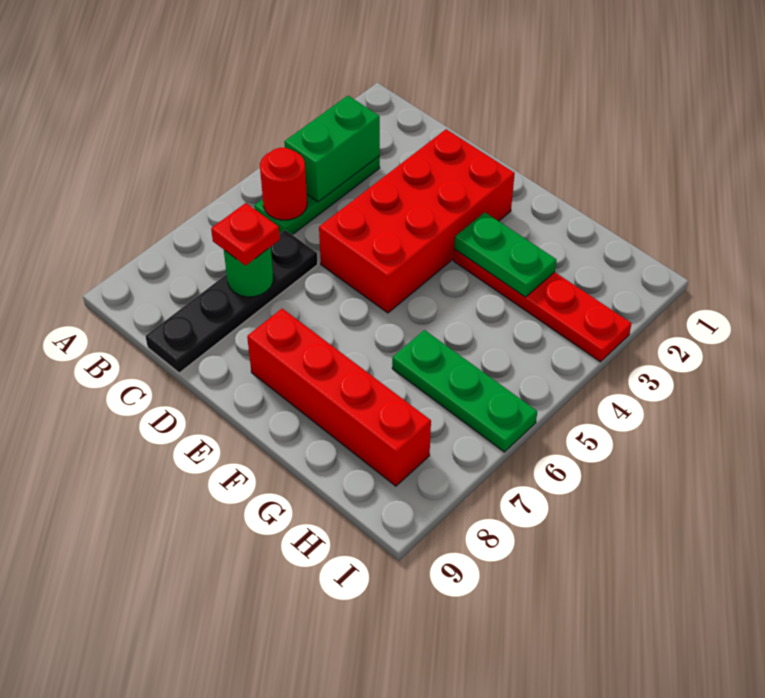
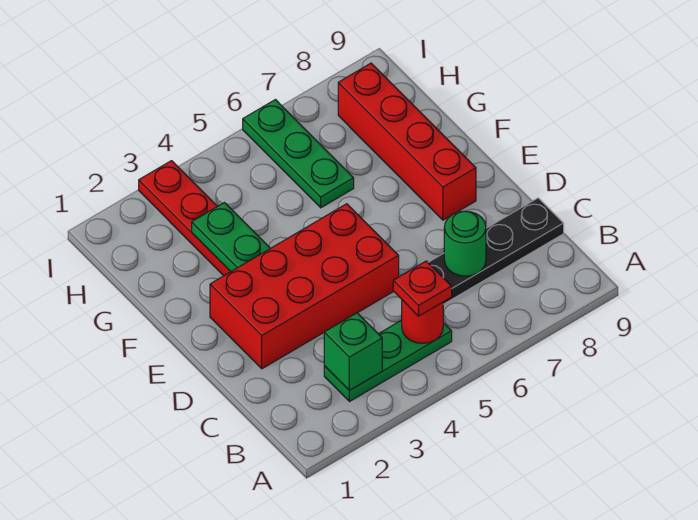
green 1x2 brick [284,96,380,202] -> green 1x1 brick [324,313,382,391]
red 1x1 plate [211,203,280,265] -> red 1x1 plate moved to [393,261,452,316]

